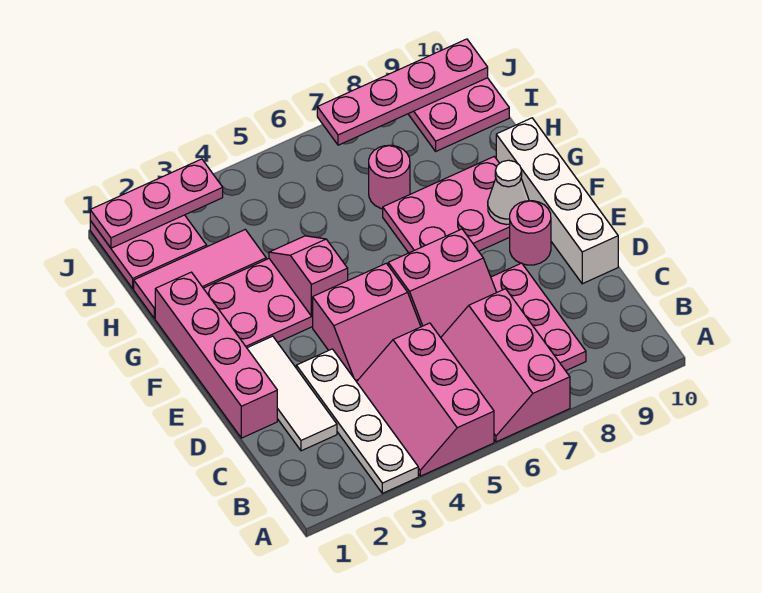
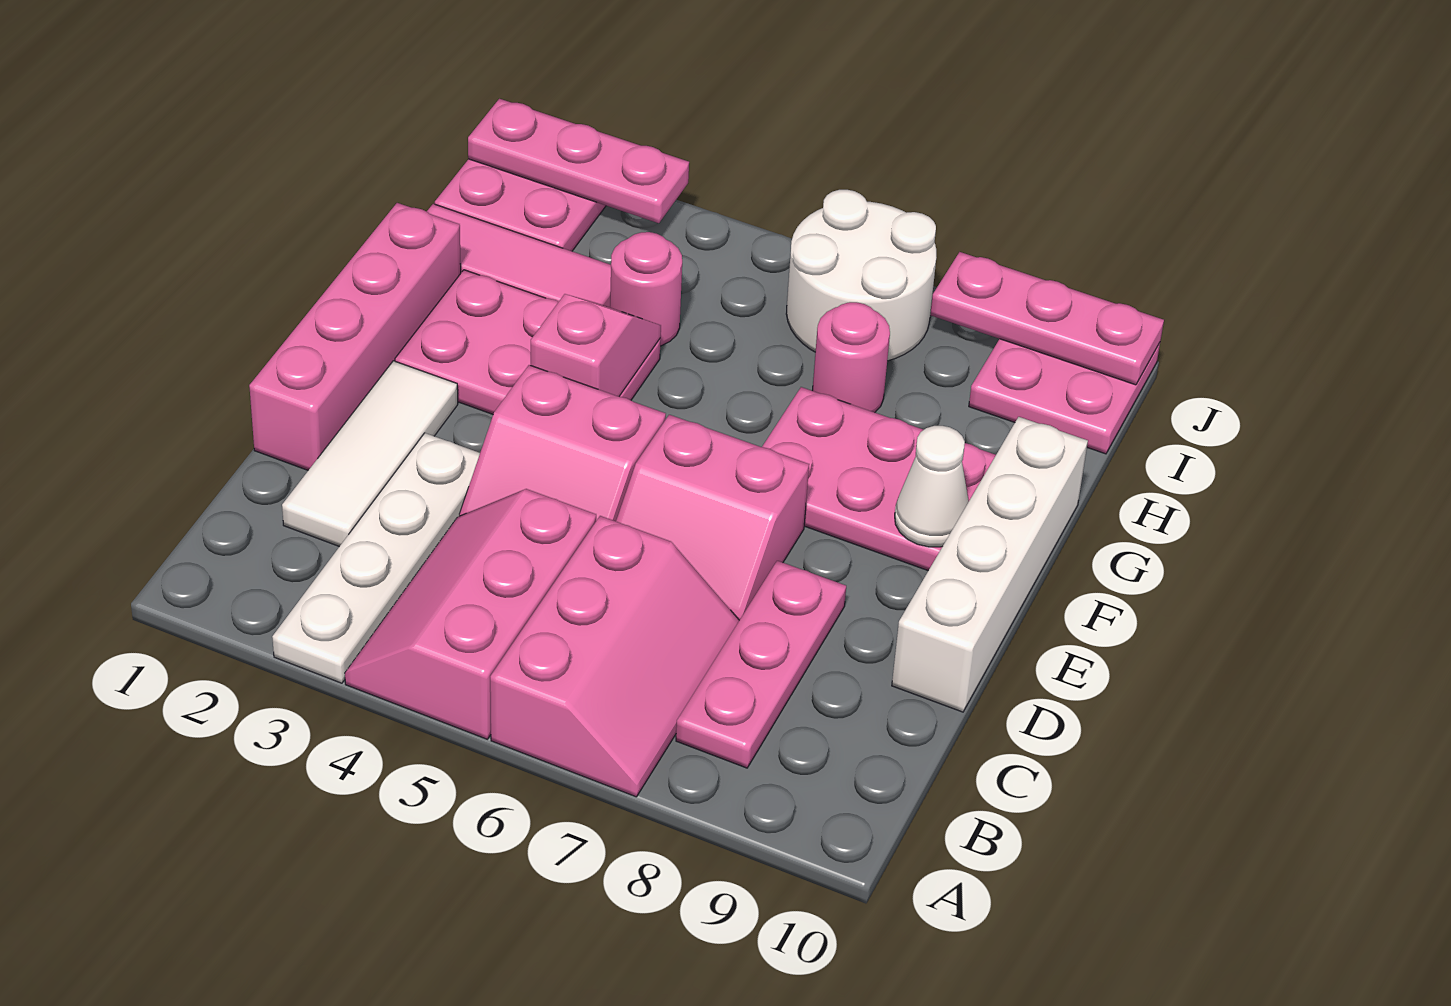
pink 2x3 slope [441,289,570,442] -> pink 2x3 slope turned to [490,516,739,797]
pink 1x1 round brick [510,201,551,265] -> pink 1x1 round brick moved to [610,232,682,346]
none -> white 2x2 round brick [786,190,936,361]
pink 1x4 plate [317,39,488,145] -> pink 1x3 plate [930,252,1164,385]

